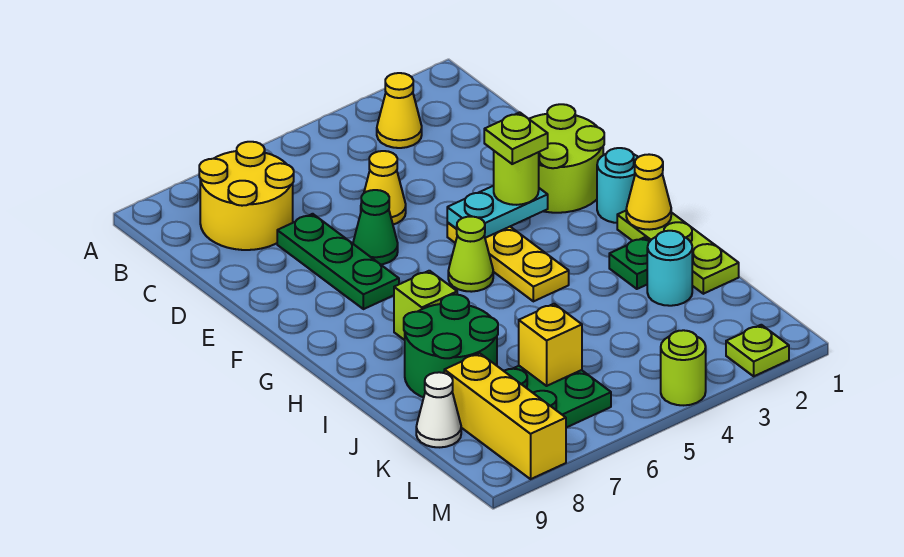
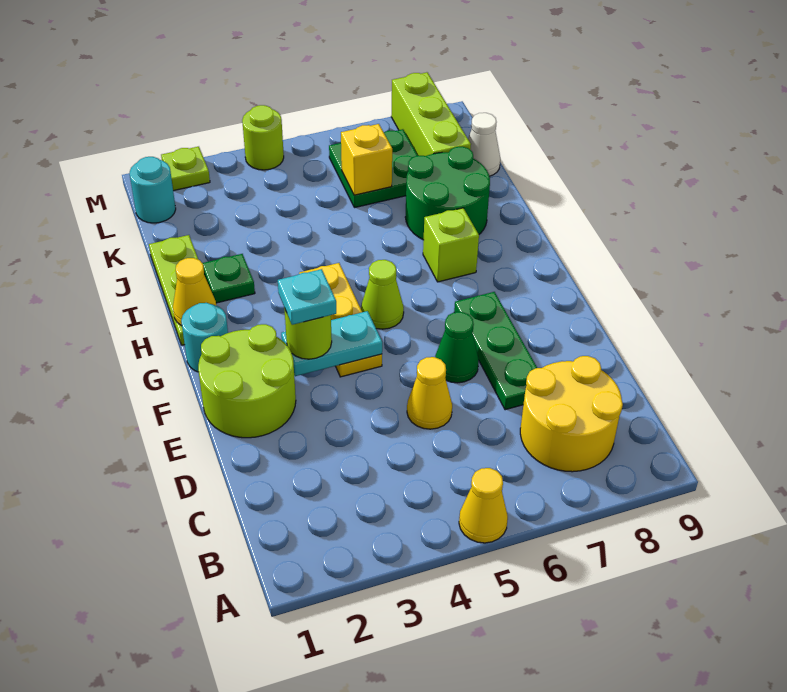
yellow 1x1 cone [377,73,422,148] -> yellow 1x1 cone moved to [459,468,508,543]
lime 1x1 plate [484,112,548,164] -> cyan 1x1 plate [278,269,336,325]
cyan 1x1 round brick [647,231,692,306] -> cyan 1x1 round brick moved to [130,157,176,223]
yellow 1x3 brick [444,353,566,479] -> lime 1x3 brick [391,72,471,156]

